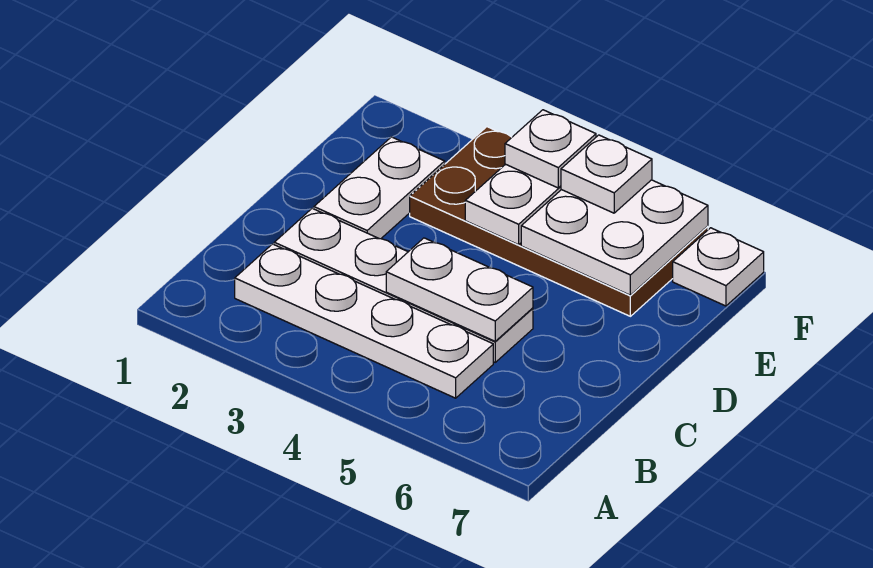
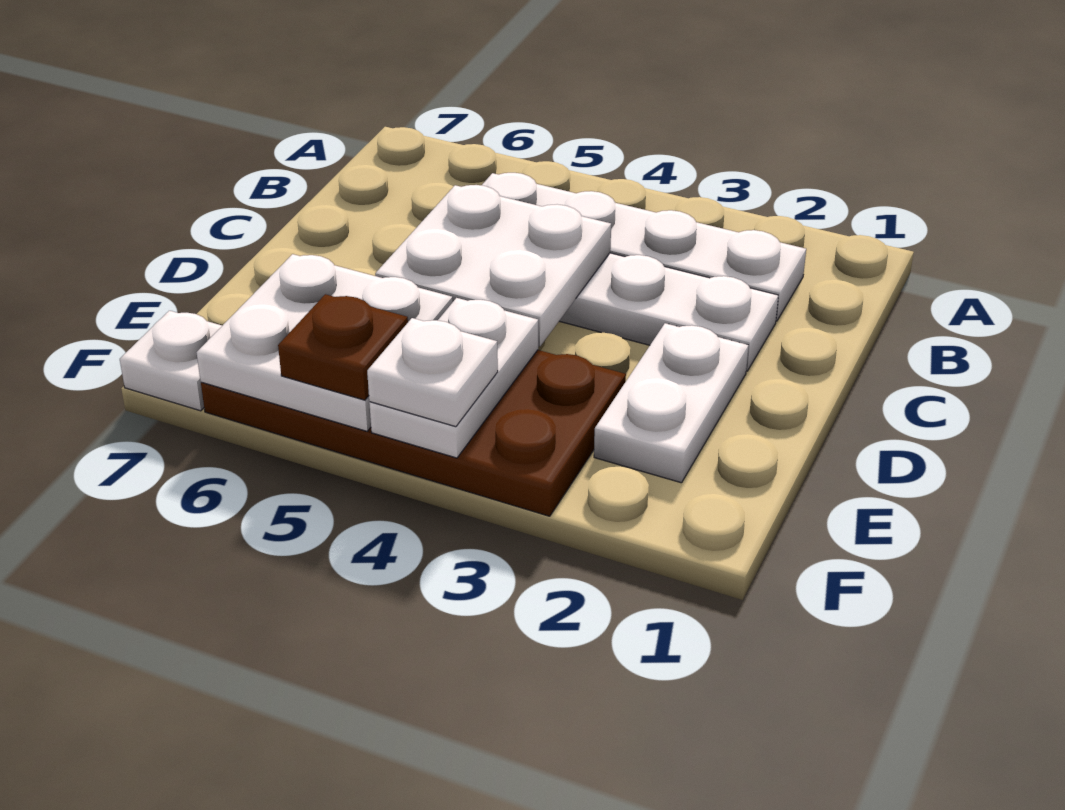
white 1x2 plate [386,238,533,341] -> white 2x2 plate [375,185,611,346]
white 1x1 plate [561,135,652,213] -> brown 1x1 plate [278,294,408,400]

